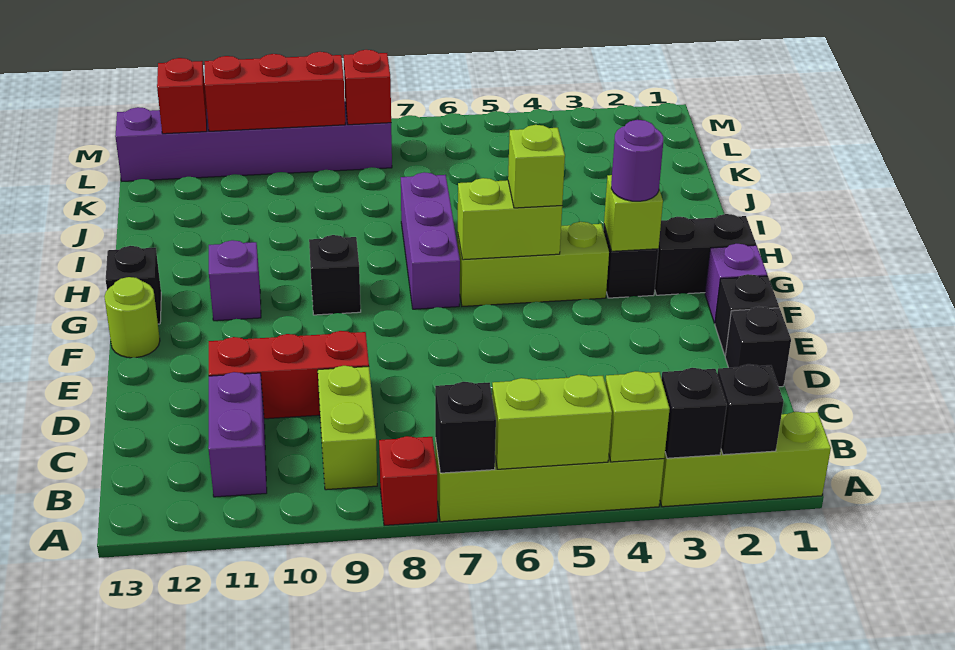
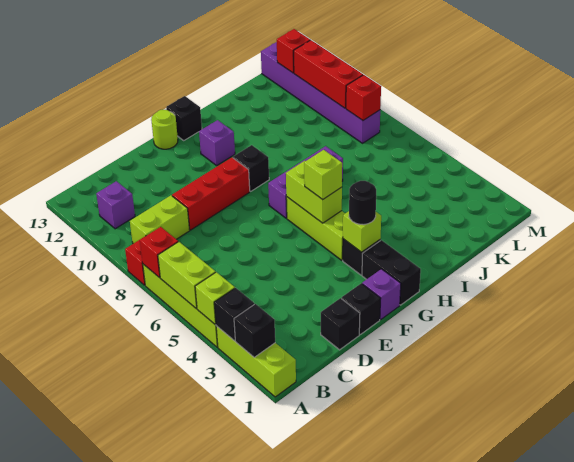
black 1x1 brick [435,382,496,473] -> red 1x1 brick [140,227,178,278]
purple 1x2 brick [208,372,267,497] -> purple 1x1 brick [96,181,135,229]
red 1x3 brick [209,331,369,419] -> red 1x3 brick turned to [172,157,250,230]
purple 1x1 round brick [611,120,664,201] -> black 1x1 round brick [349,181,376,225]

